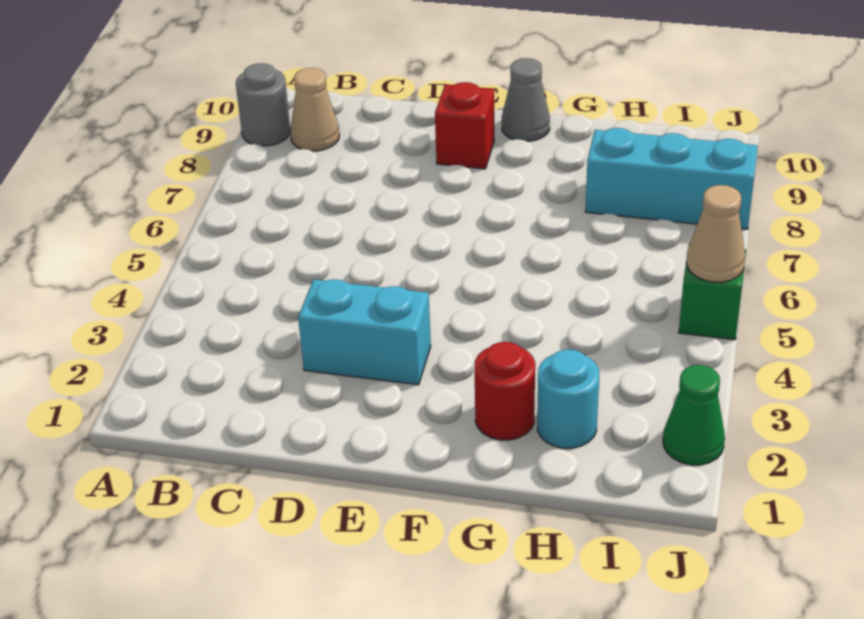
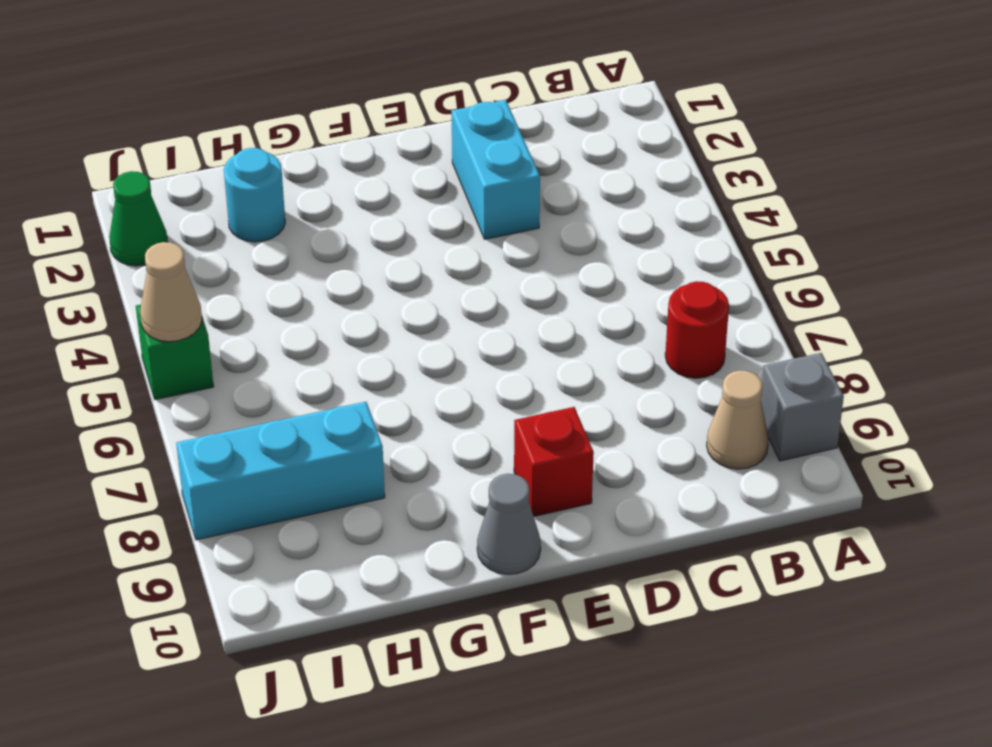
grey 1x1 round brick [236,63,290,146] -> grey 1x1 brick [761,353,844,461]
cyan 1x2 brick [298,279,431,385] -> cyan 1x2 brick turned to [451,100,540,239]
red 1x1 round brick [475,342,535,440] -> red 1x1 round brick moved to [665,281,729,378]

